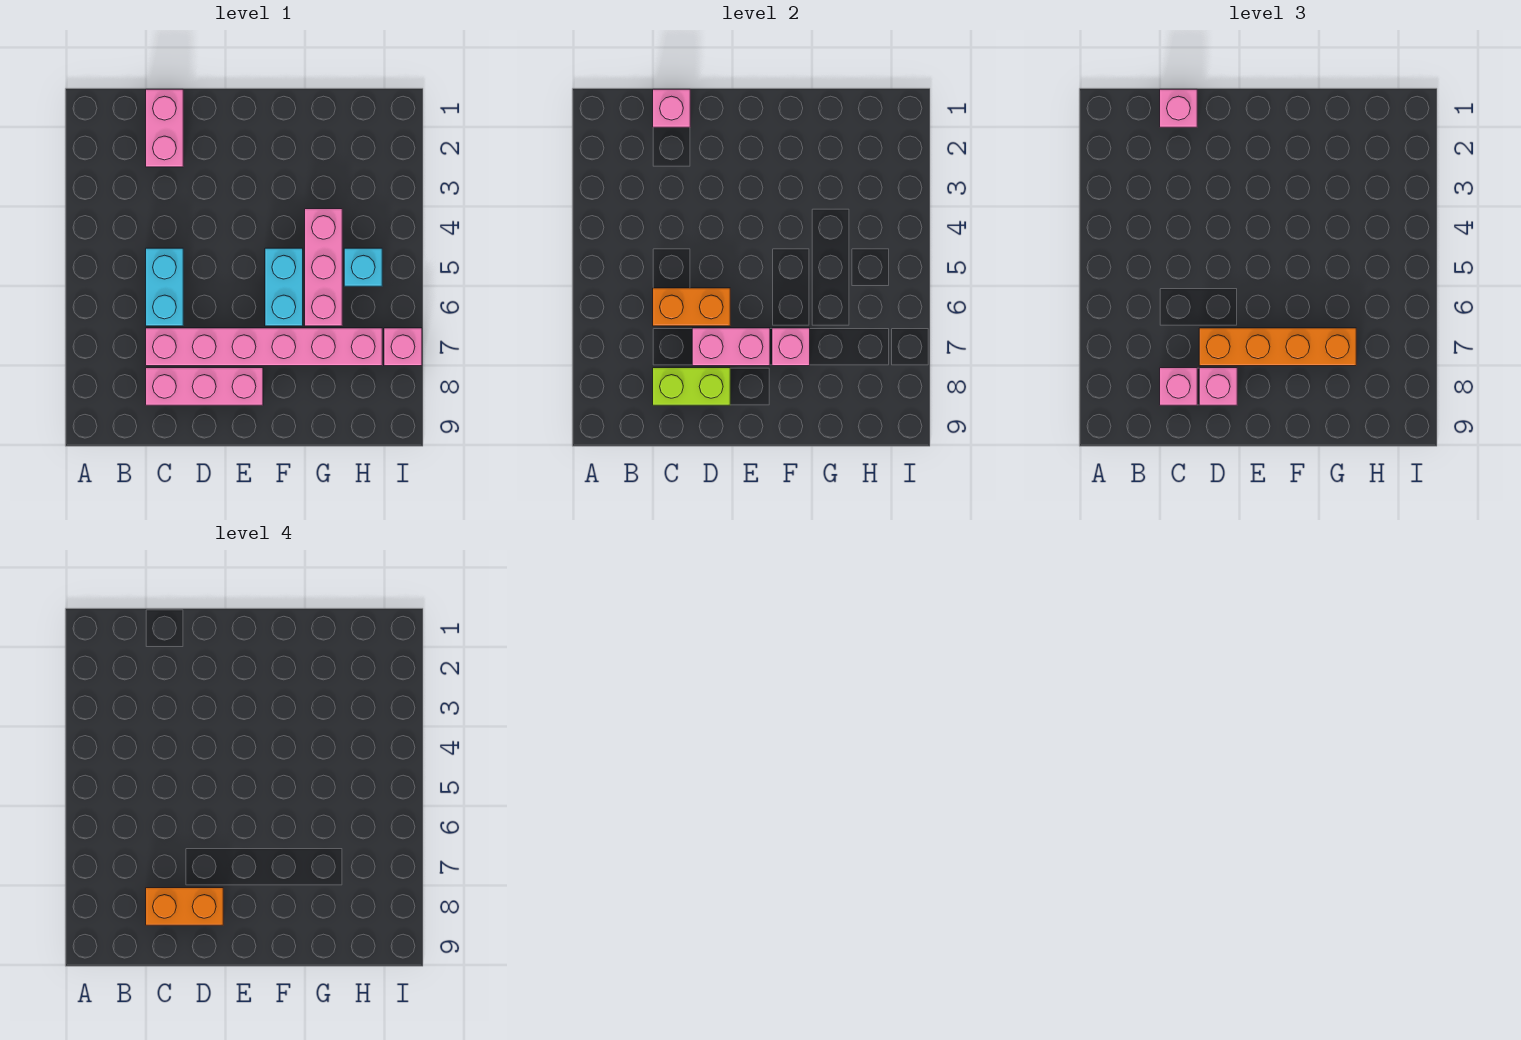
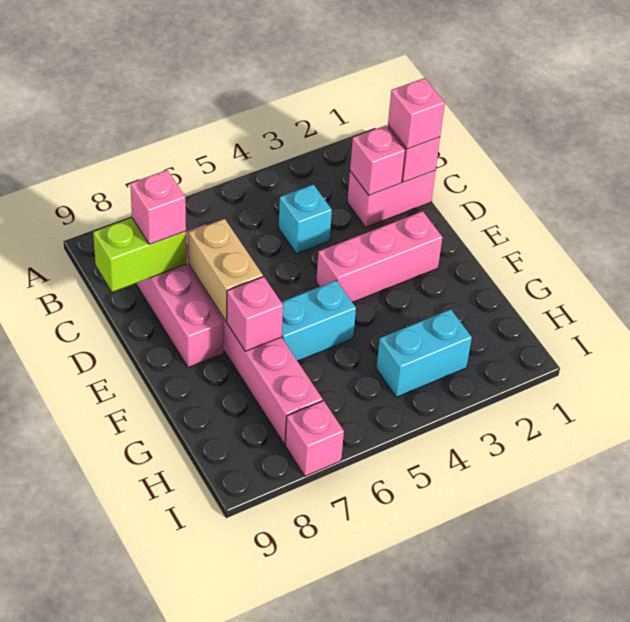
cyan 1x2 brick [146,248,183,326] -> cyan 1x2 brick moved to [376,309,472,397]
orange 1x2 brick [653,288,730,326] -> none
lime 1x2 brick [653,368,730,405] -> lime 1x2 brick turned to [93,218,186,292]
orange 1x2 brick [146,888,223,925] -> none
pink 1x2 brick [692,328,770,366] -> tan 1x2 brick [189,219,263,321]
orange 1x4 brick [1199,328,1356,366] -> none
pink 1x1 brick [1199,368,1237,405] -> pink 1x1 brick moved to [350,125,405,195]
pink 1x3 brick [305,209,342,326] -> pink 1x3 brick moved to [316,211,442,302]
cyan 1x1 brick [344,248,382,286] -> cyan 1x1 brick moved to [279,184,332,254]

